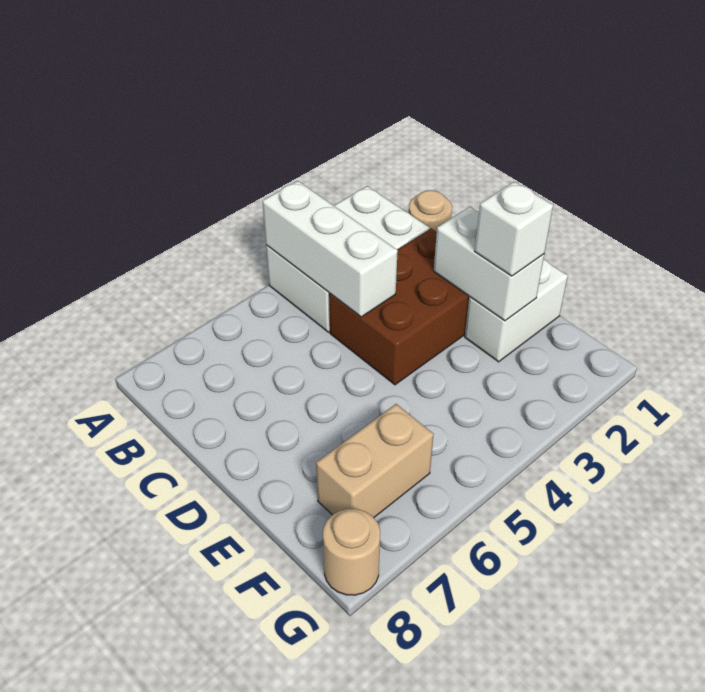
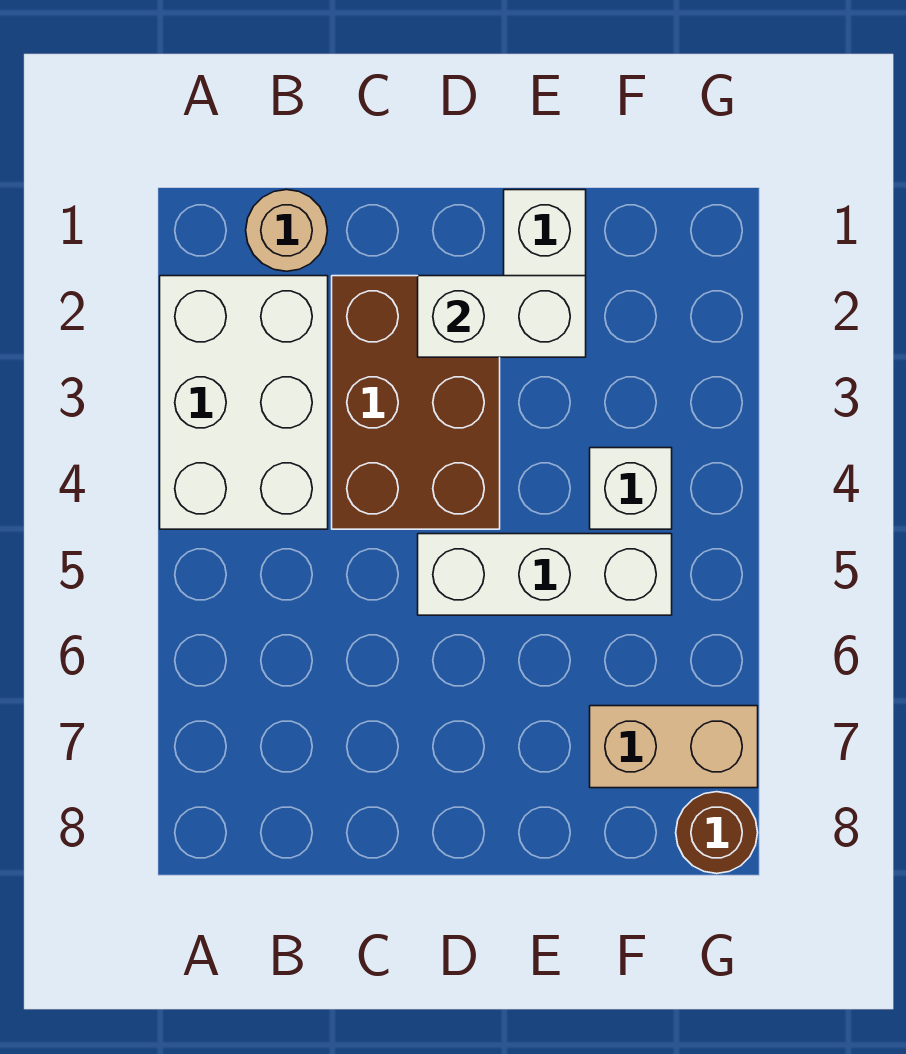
white 1x3 brick [262,181,398,317] -> white 1x3 brick moved to [418,534,672,615]
white 1x1 brick [475,182,553,276] -> white 1x1 brick moved to [590,448,672,529]
tan 1x2 brick [316,404,434,517] -> tan 1x2 brick turned to [590,706,758,788]
tan 1x1 round brick [323,509,380,595] -> brown 1x1 round brick [676,792,758,874]

